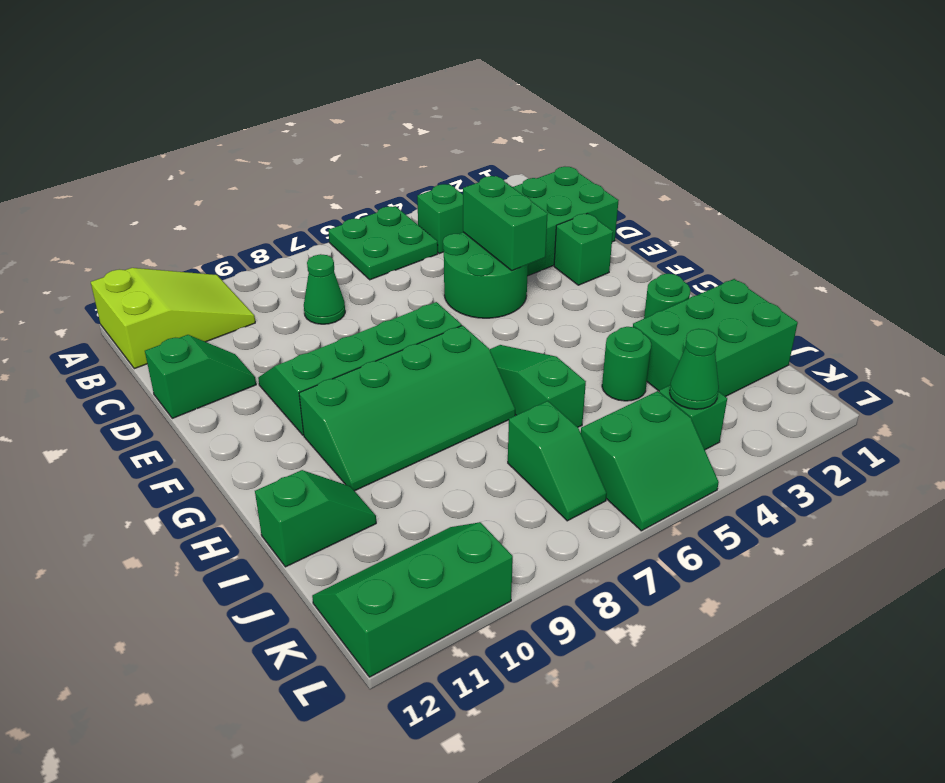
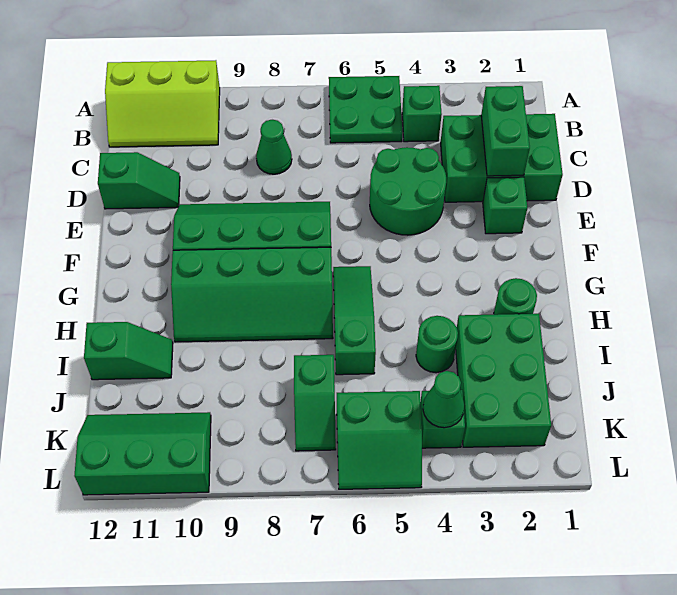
lime 2x3 slope [91,268,255,369] -> lime 2x3 slope turned to [105,60,220,147]
green 1x2 brick [463,176,548,271] -> green 1x2 brick moved to [481,86,530,176]
green 2x3 brick [633,279,798,397] -> green 2x3 brick turned to [456,314,551,447]

